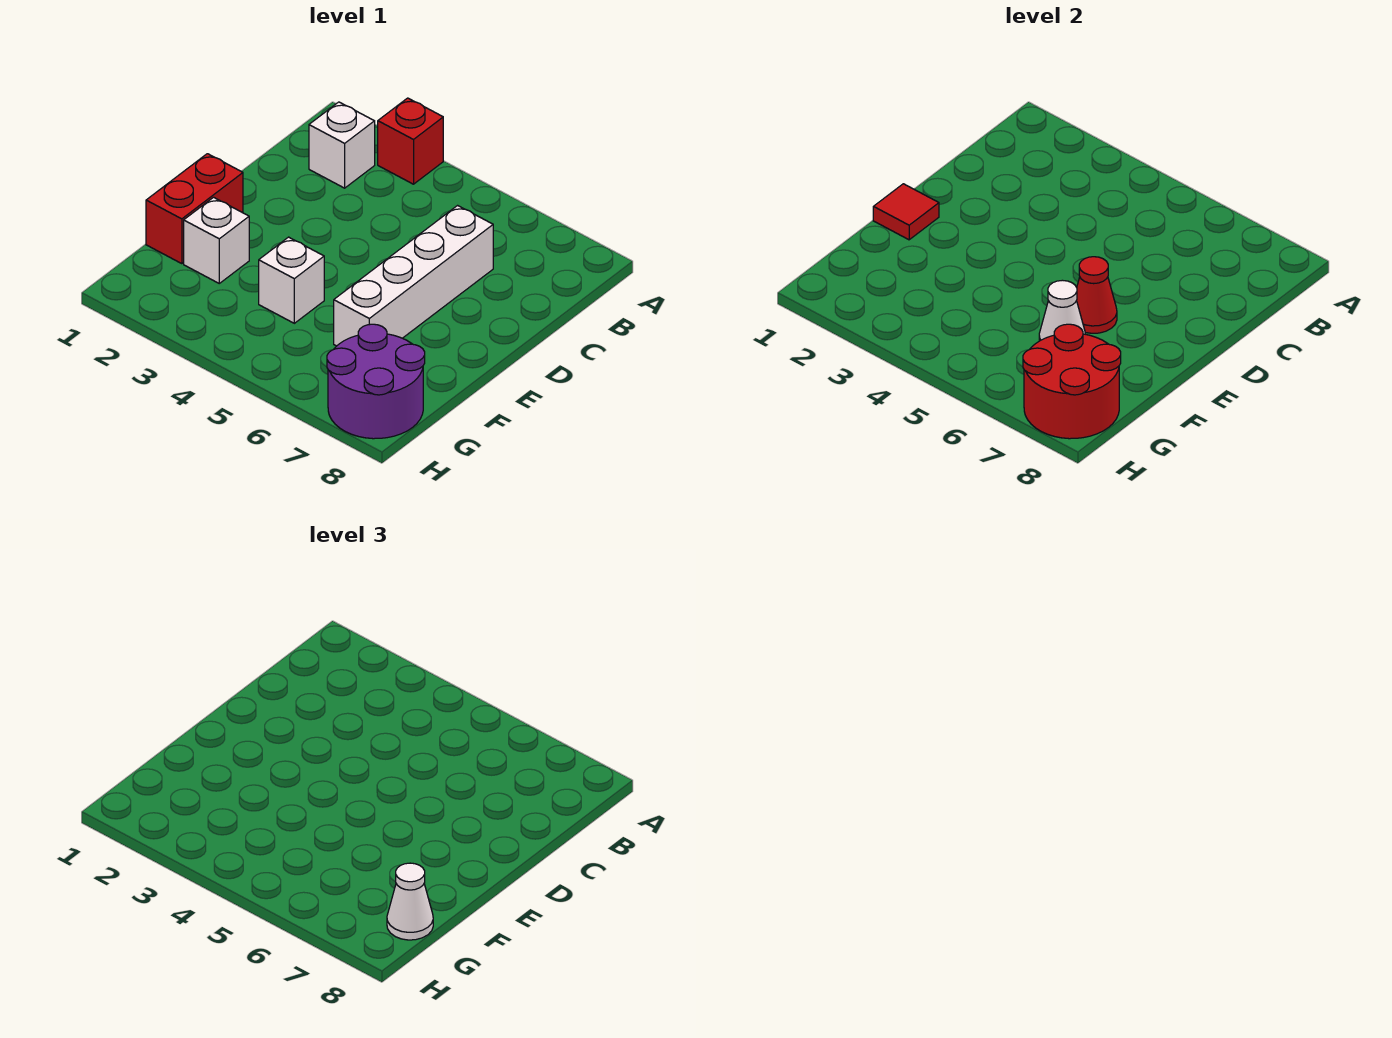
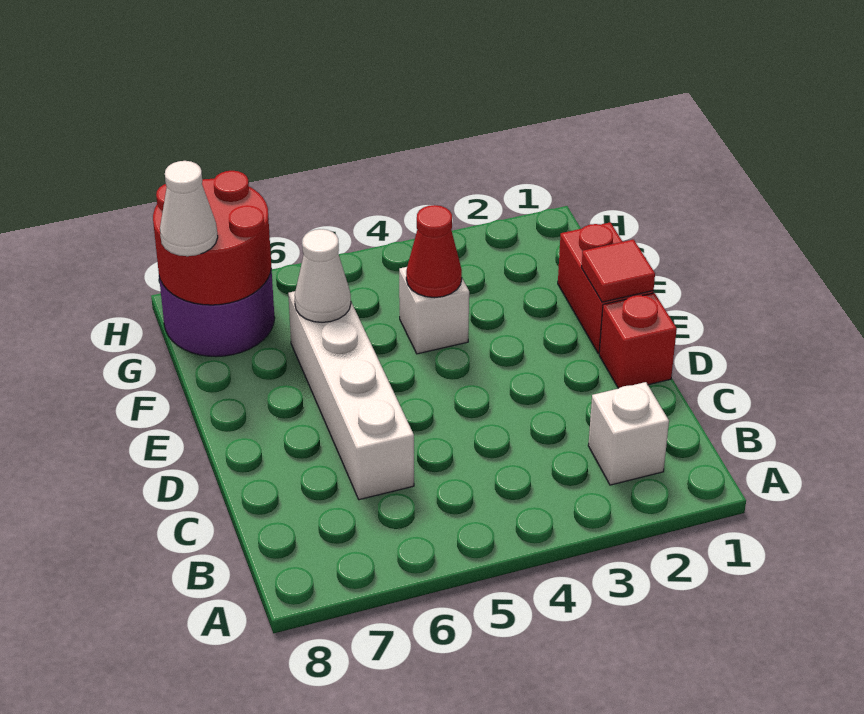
red 1x1 brick [378,98,443,184] -> red 1x1 brick moved to [599,293,677,388]
red 1x1 cone [1077,257,1117,333] -> red 1x1 cone moved to [406,205,462,298]
white 1x1 brick [184,197,249,283] -> none

